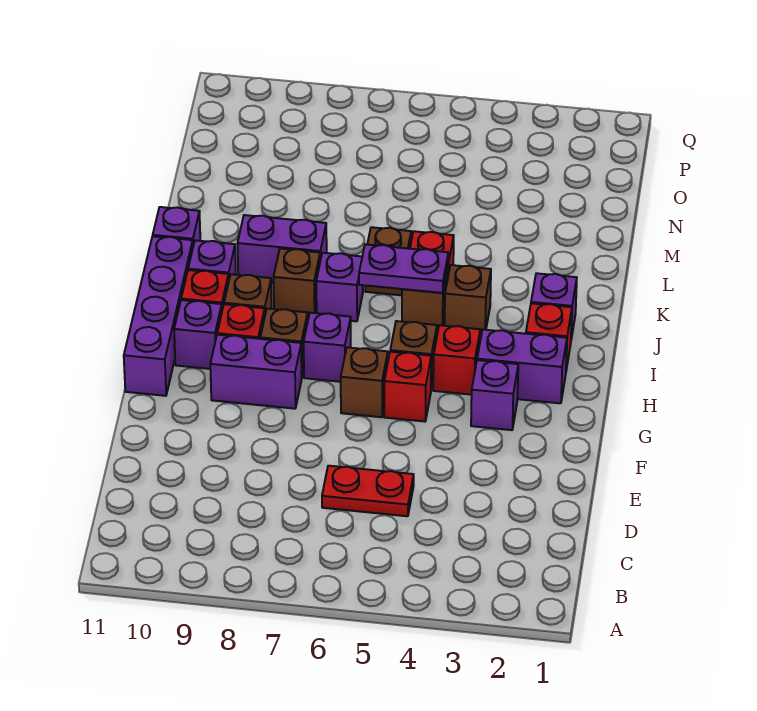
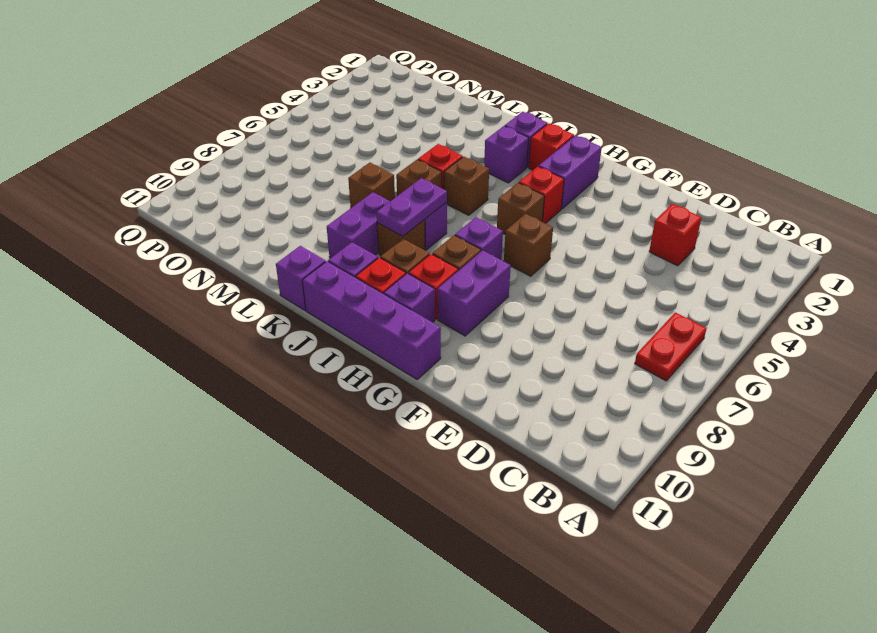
red 1x2 plate [322,466,414,516] -> red 1x2 plate moved to [635,312,707,381]
purple 1x1 brick [471,360,518,430] -> purple 1x1 brick moved to [484,126,529,183]
red 1x1 brick [384,352,431,422] -> red 1x1 brick moved to [649,204,702,266]
brown 1x1 brick [445,265,491,334] -> brown 1x1 brick moved to [348,163,395,208]
purple 1x2 plate [359,244,448,293] -> purple 1x2 plate moved to [376,178,447,237]

